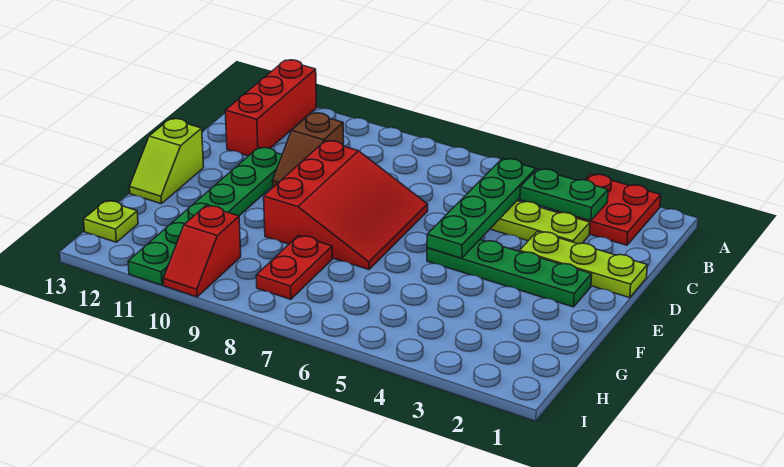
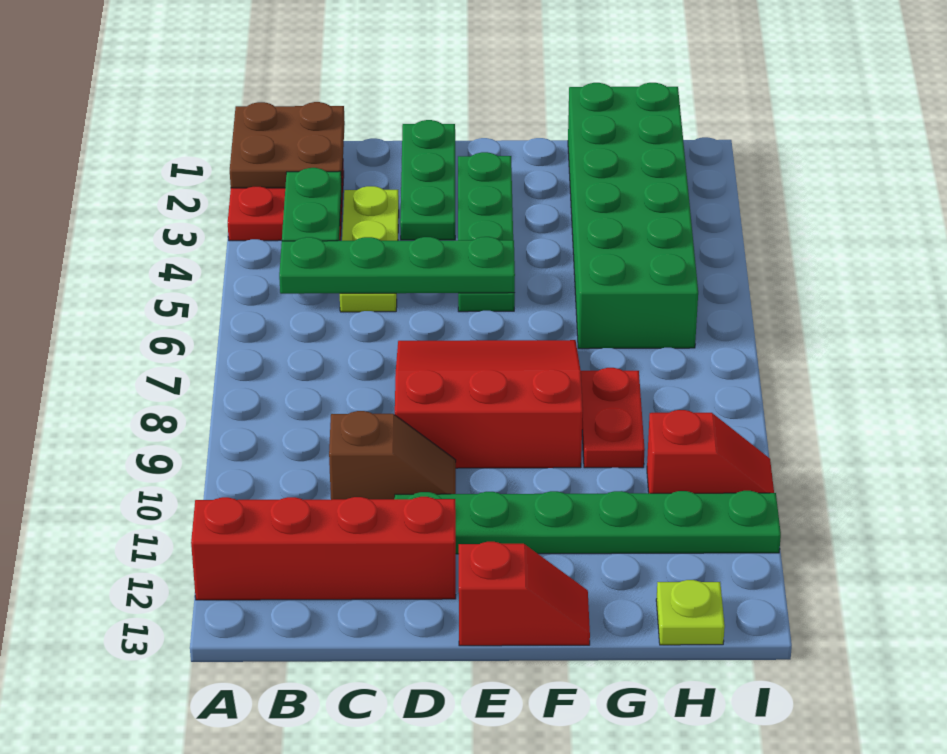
none -> brown 2x2 plate [230,102,345,188]
red 1x3 brick [225,60,316,156] -> red 1x4 brick [191,497,456,600]
lime 1x3 plate [519,232,647,298] -> green 1x3 plate [400,120,455,240]
lime 1x2 slope [130,119,204,204] -> red 1x2 slope [459,542,590,646]
none -> green 2x6 brick [568,83,698,349]
red 1x2 plate [256,236,332,299] -> red 1x2 plate turned to [581,368,645,468]

